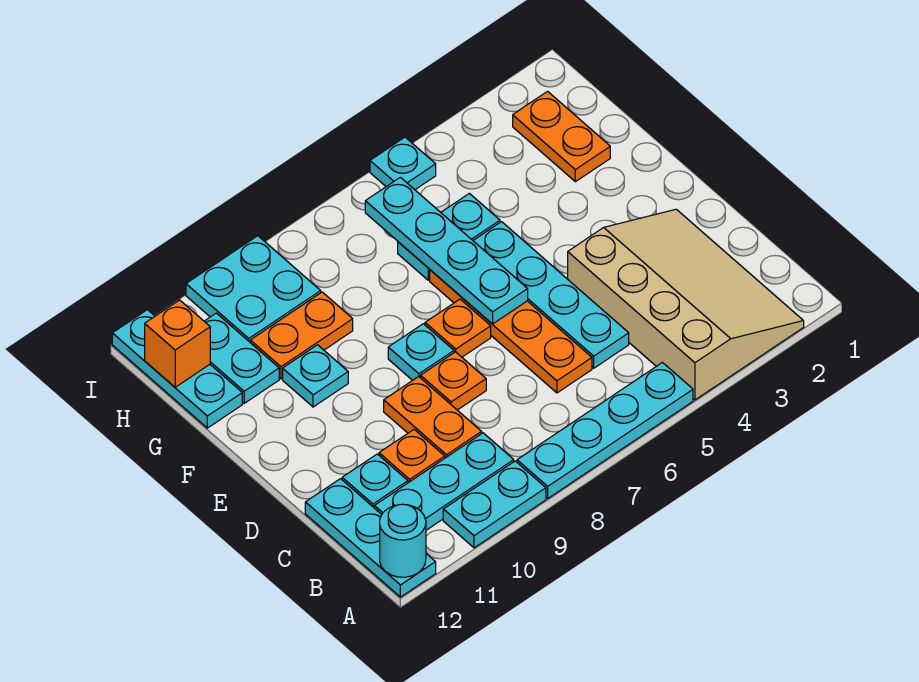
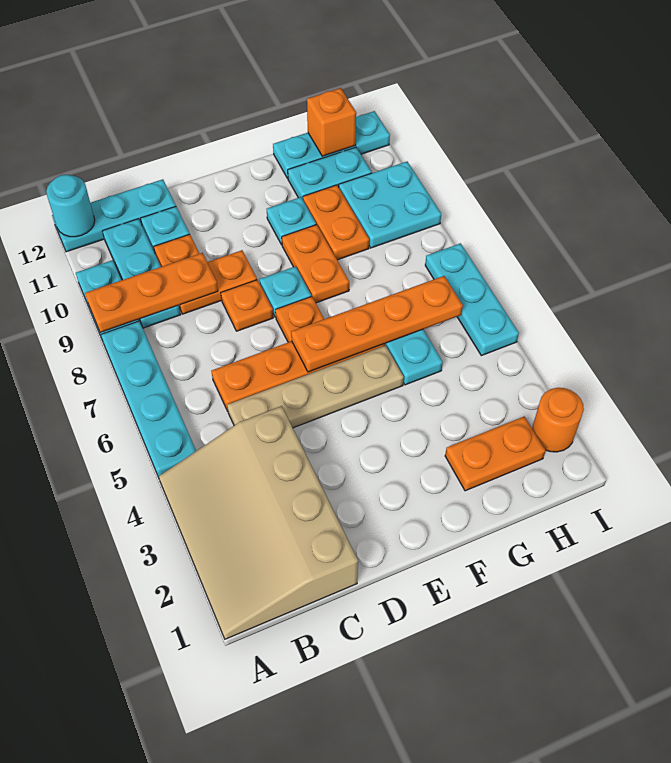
tan 3x4 slope [568,209,804,400] -> tan 3x4 slope turned to [159,406,358,639]
none -> orange 1x3 plate [85,253,218,333]
cyan 1x4 plate [473,222,629,368] -> tan 1x4 plate [227,345,404,428]
cyan 1x4 plate [365,177,528,324] -> orange 1x4 plate [291,276,463,372]
none -> orange 1x2 plate [282,225,349,303]
none -> orange 1x1 round brick [532,388,584,452]
cyan 1x1 plate [370,137,436,190] -> cyan 1x3 plate [425,243,519,356]

